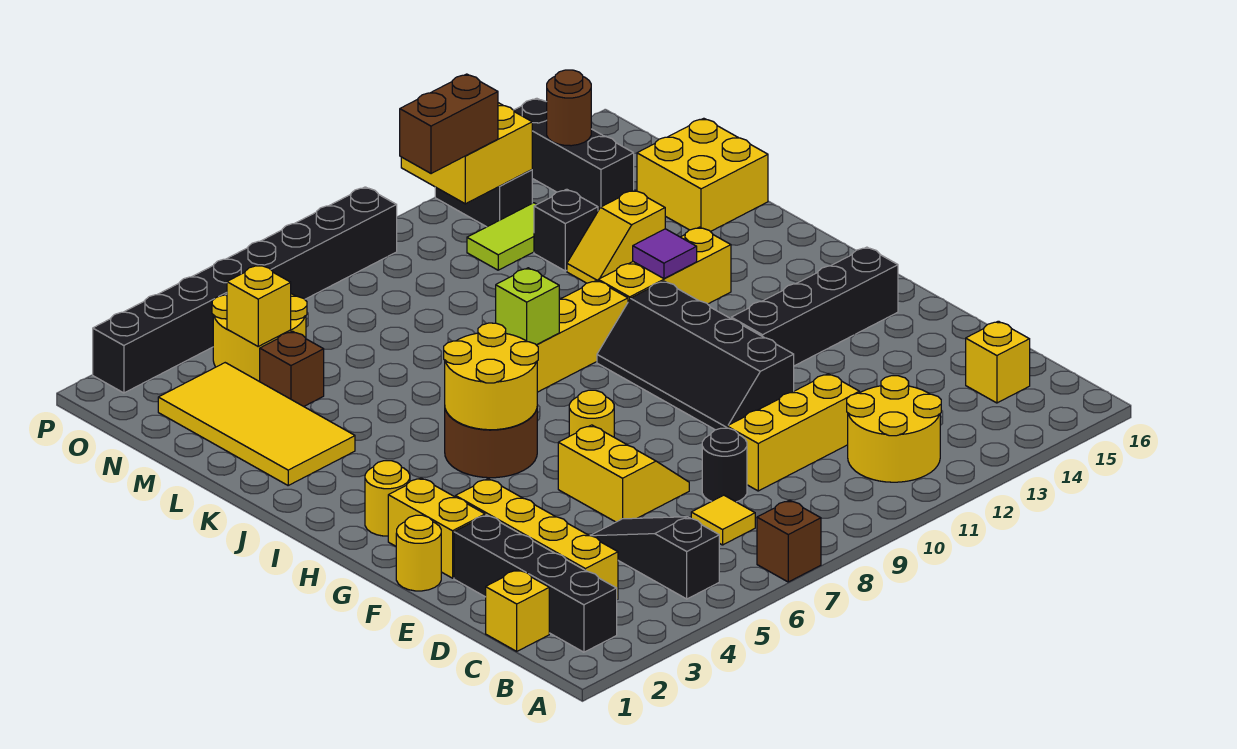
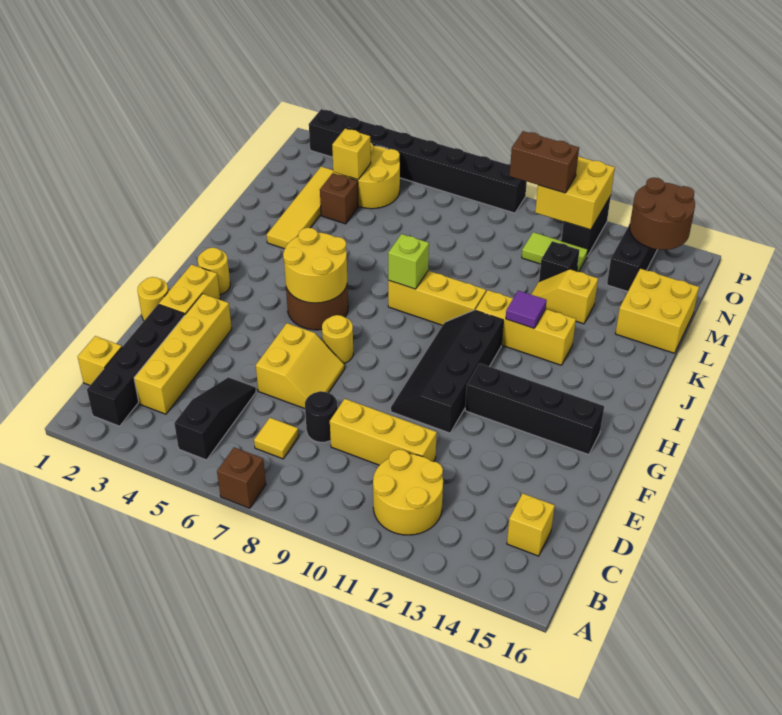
yellow 2x4 tile [158,363,355,485] -> yellow 1x4 tile [267,167,342,249]
brown 1x1 round brick [547,70,591,146] -> brown 2x2 round brick [630,178,695,250]

